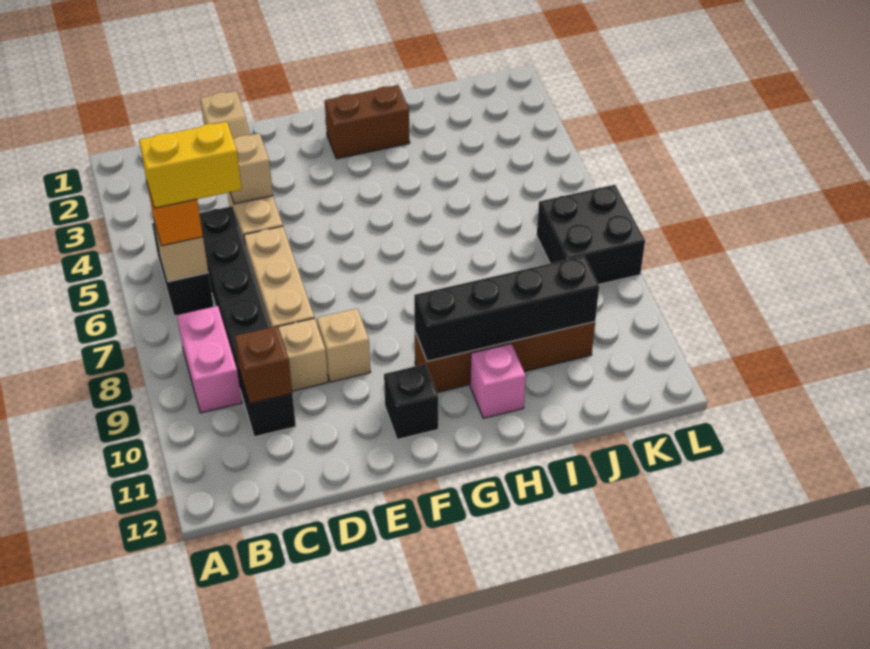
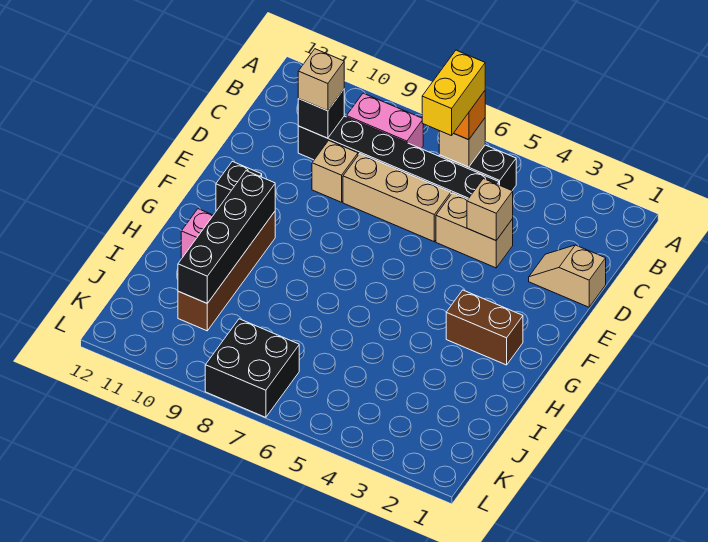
brown 1x1 brick [235,326,292,404] -> black 1x1 brick [298,90,344,138]
tan 1x1 brick [317,309,370,382] -> tan 1x1 brick moved to [298,49,344,111]
brown 1x2 brick [325,85,410,159] -> brown 1x2 brick turned to [446,290,523,365]

